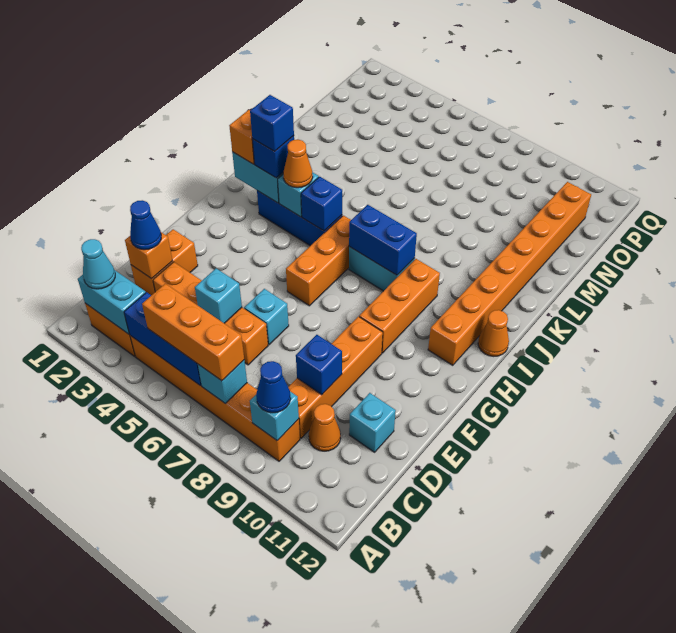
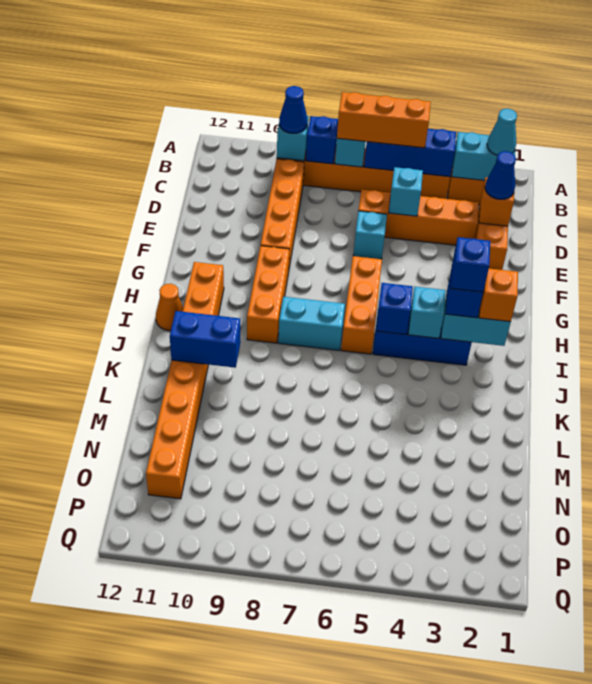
orange 1x1 cone [309,404,341,451] -> none
blue 1x1 brick [296,335,342,395] -> blue 1x1 brick moved to [306,116,338,164]
cyan 1x1 brick [349,393,396,452] -> none
orange 1x1 cone [283,140,313,188] -> none
blue 1x2 brick [349,205,417,275] -> blue 1x2 brick moved to [170,311,241,368]

